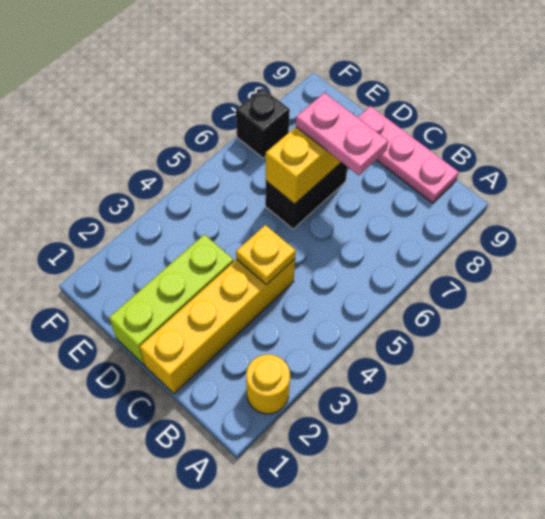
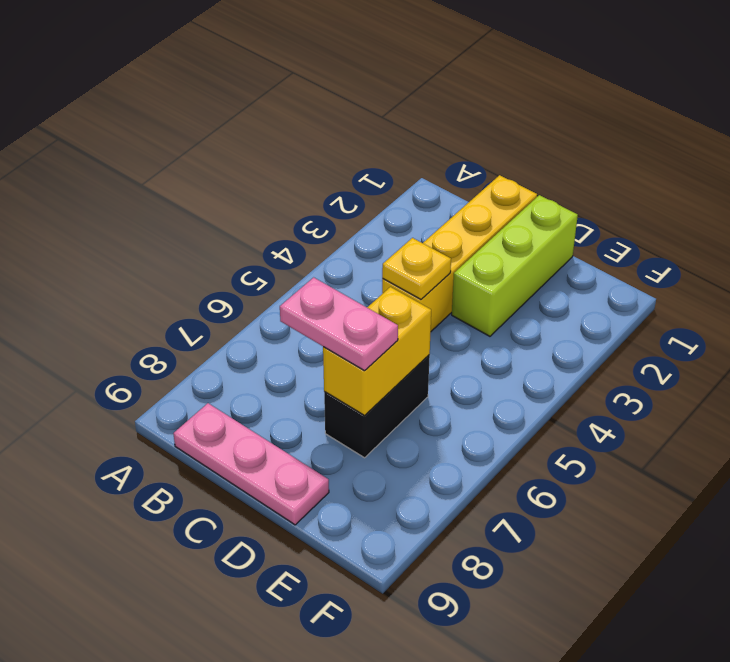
yellow 1x1 round brick [246,354,290,414] -> none
black 1x1 brick [236,88,290,158] -> none

